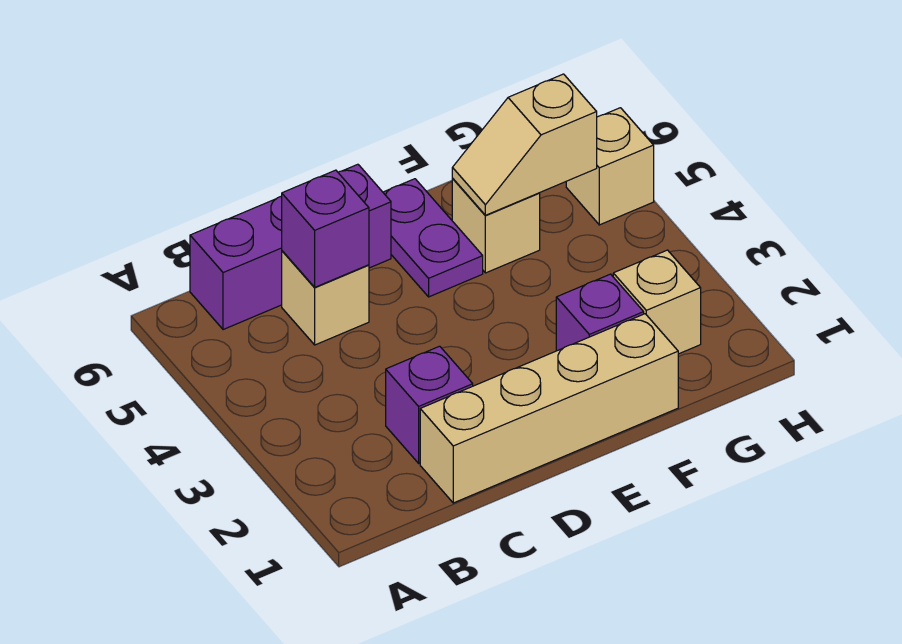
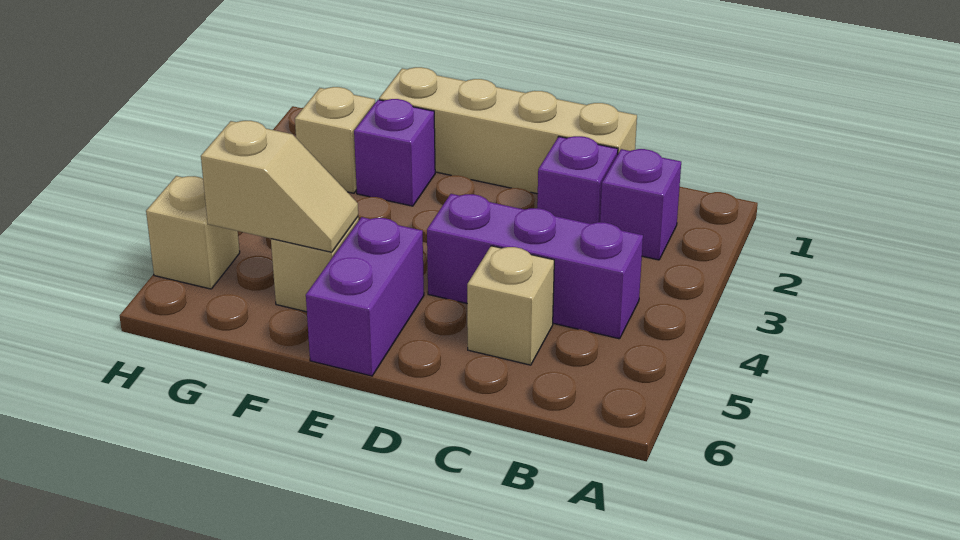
purple 1x3 brick [190,164,391,330] -> purple 1x3 brick moved to [427,194,643,339]
purple 1x1 brick [282,170,369,287] -> purple 1x1 brick moved to [600,149,681,260]
purple 1x2 plate [383,179,483,297] -> purple 1x2 brick [306,217,424,376]

